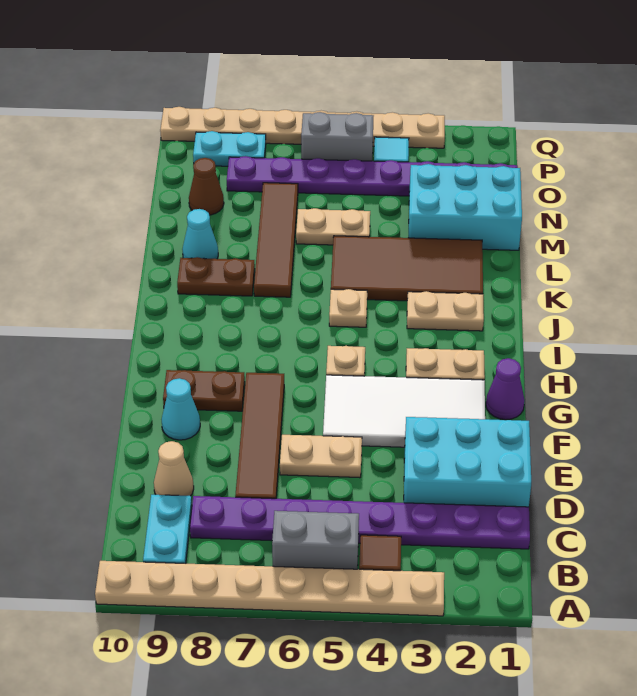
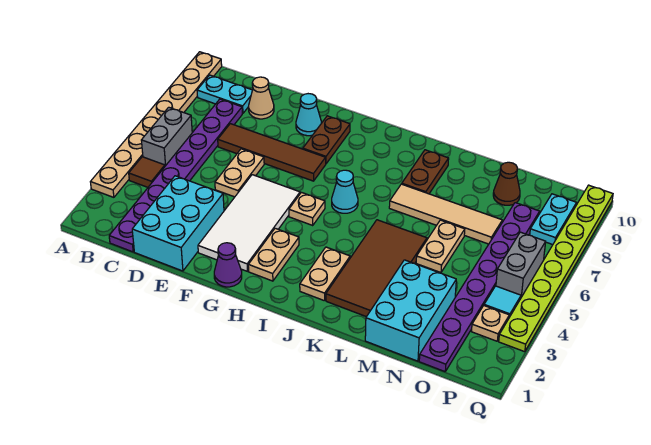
tan 1x1 plate [329,289,367,327] -> tan 1x1 plate moved to [472,306,509,341]
brown 1x4 tile [254,183,298,297] -> tan 1x4 tile [389,184,502,244]
cyan 1x1 cone [182,209,218,259] -> cyan 1x1 cone moved to [332,170,358,213]
tan 1x8 plate [160,107,445,148] -> lime 1x8 plate [499,185,613,352]

